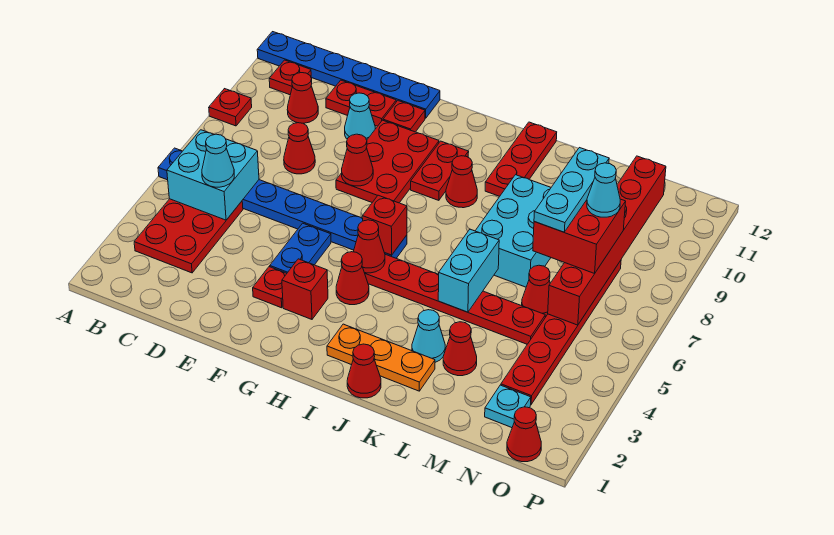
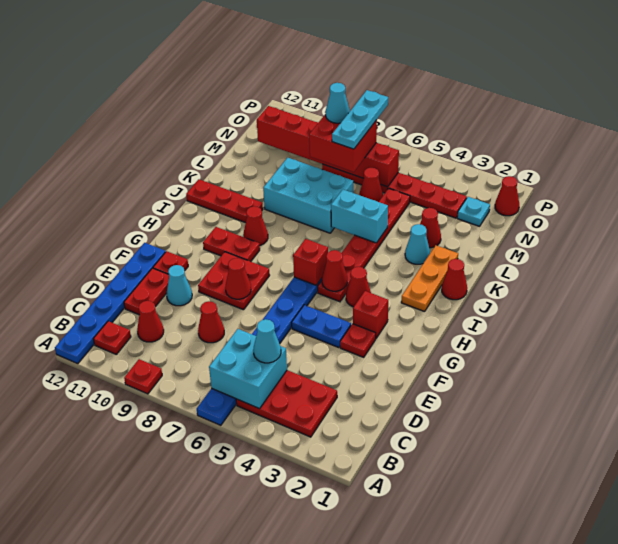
red 2x3 plate [336,120,439,203] -> red 2x2 plate [198,252,270,310]
cyan 1x3 plate [534,148,609,232] -> cyan 1x3 plate turned to [332,90,388,149]

